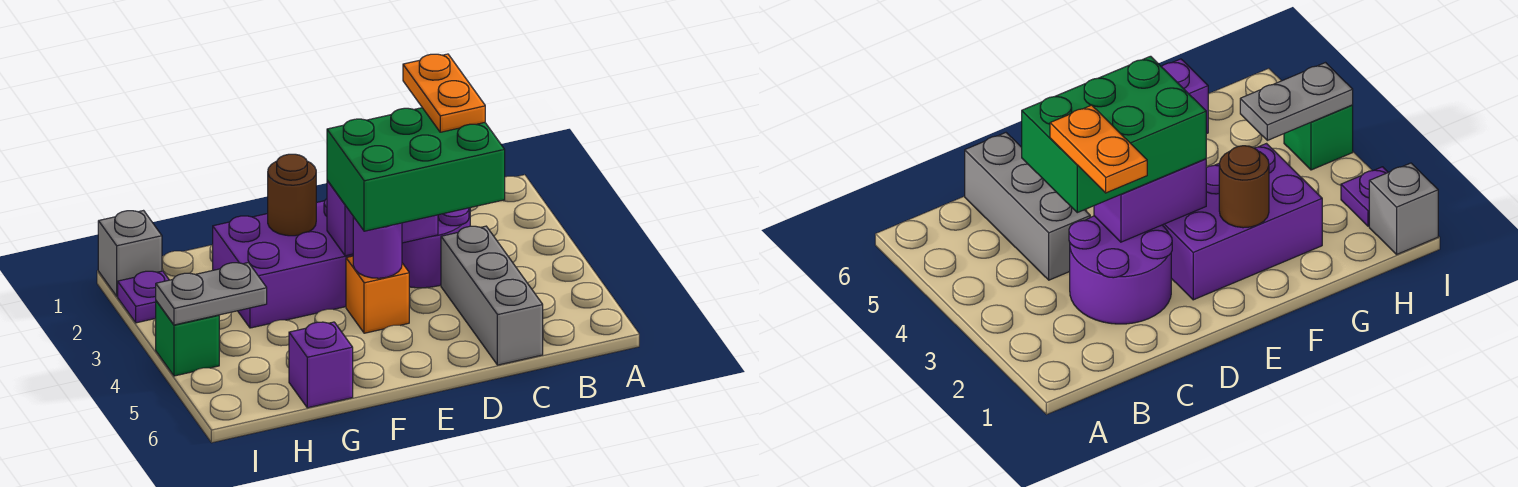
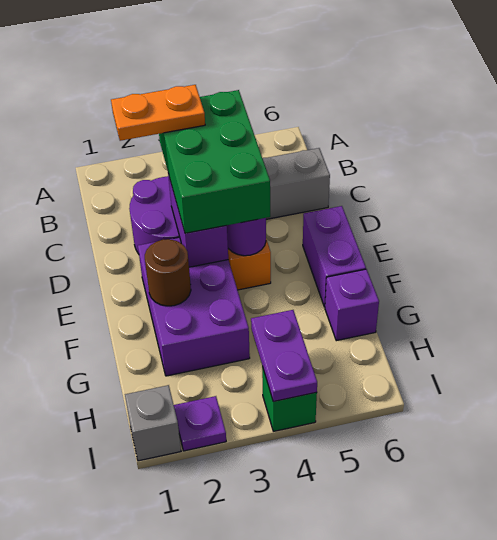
none -> purple 1x2 brick [303,206,366,307]
grey 1x2 plate [156,263,267,325] -> purple 1x2 plate [251,310,317,402]

